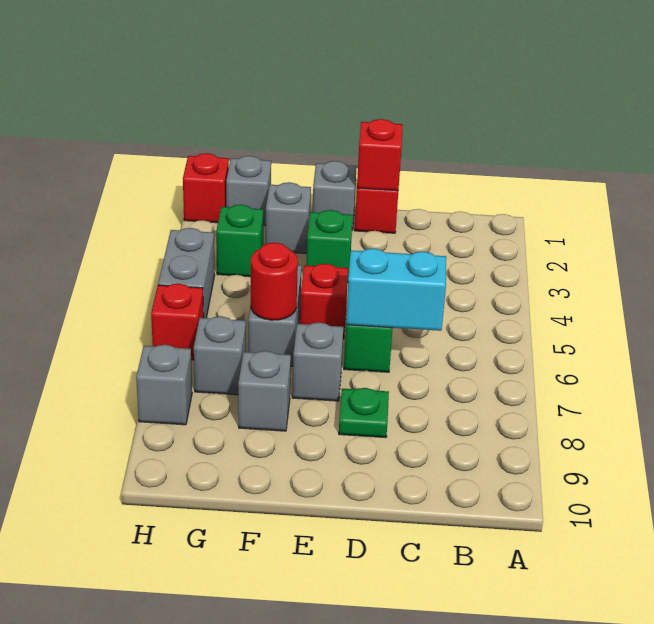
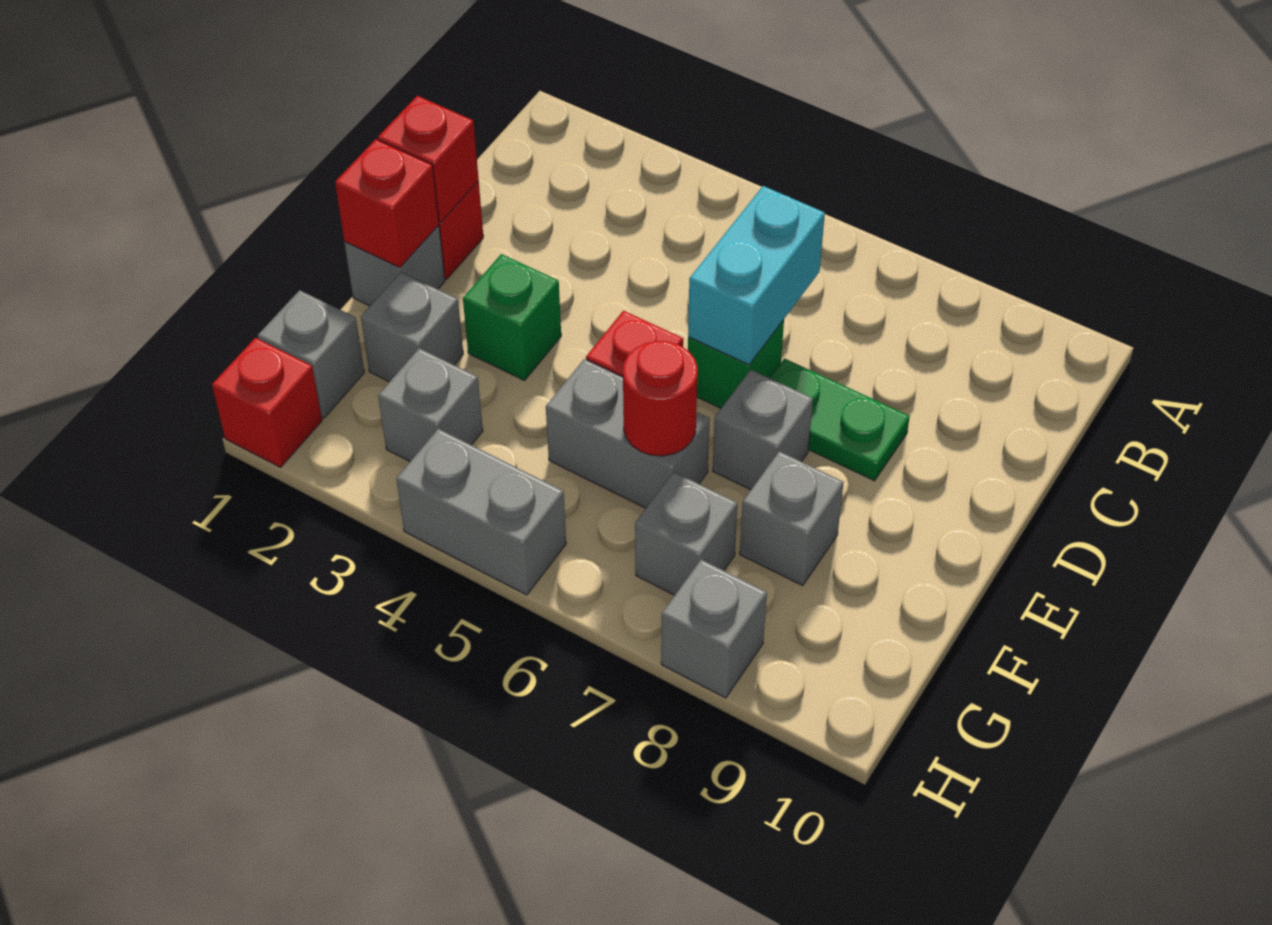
green 1x1 plate [339,388,389,438] -> green 1x2 plate [770,359,910,481]
green 1x1 brick [216,205,263,277] -> grey 1x1 brick [378,348,483,462]
red 1x1 brick [151,284,204,360] -> red 1x1 brick moved to [335,139,439,268]

